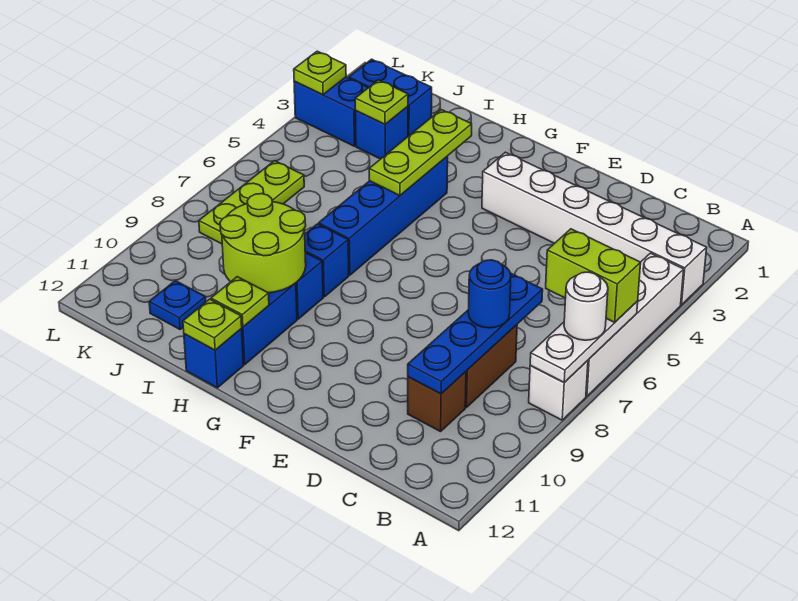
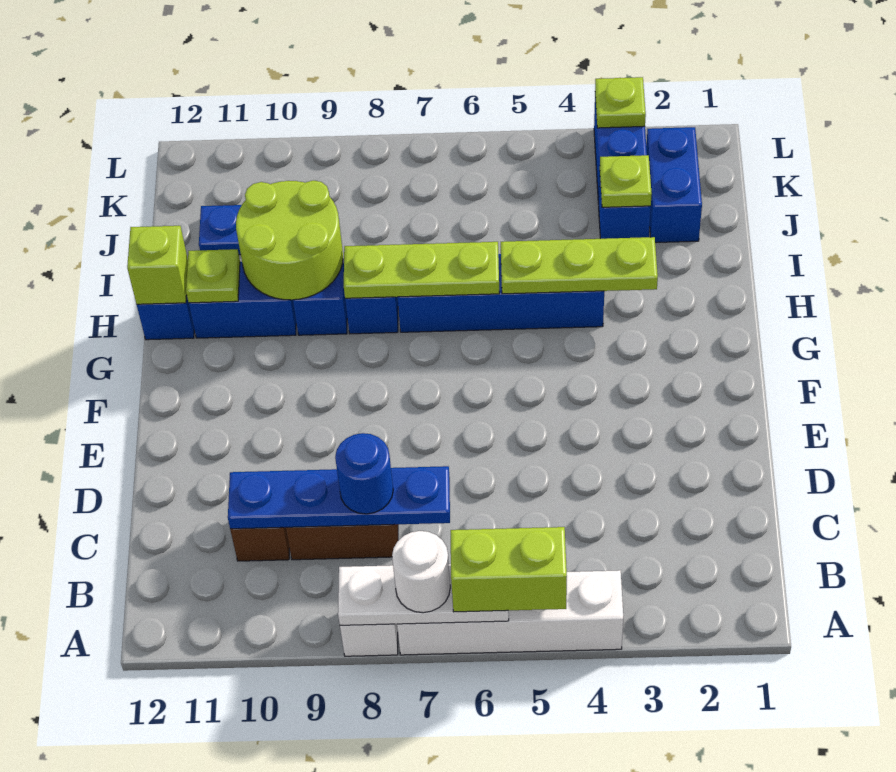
white 1x6 brick [482,152,707,305] -> none
lime 1x2 brick [546,229,641,322] -> lime 1x2 brick turned to [451,527,567,612]
lime 1x1 plate [183,299,242,350] -> lime 1x1 brick [127,226,188,304]
lime 1x3 plate [199,161,304,244] -> lime 1x3 plate moved to [344,242,499,298]

